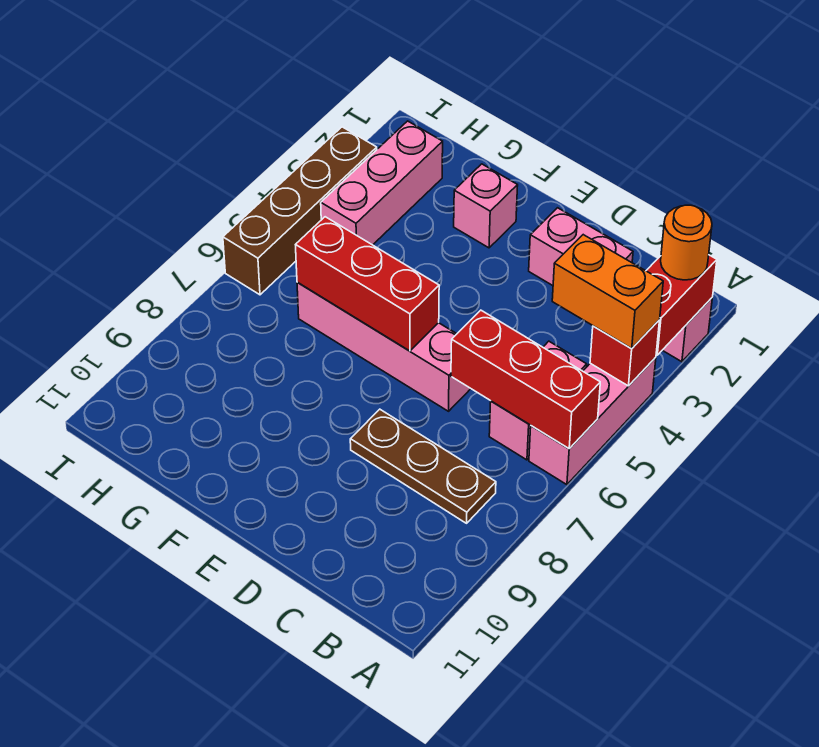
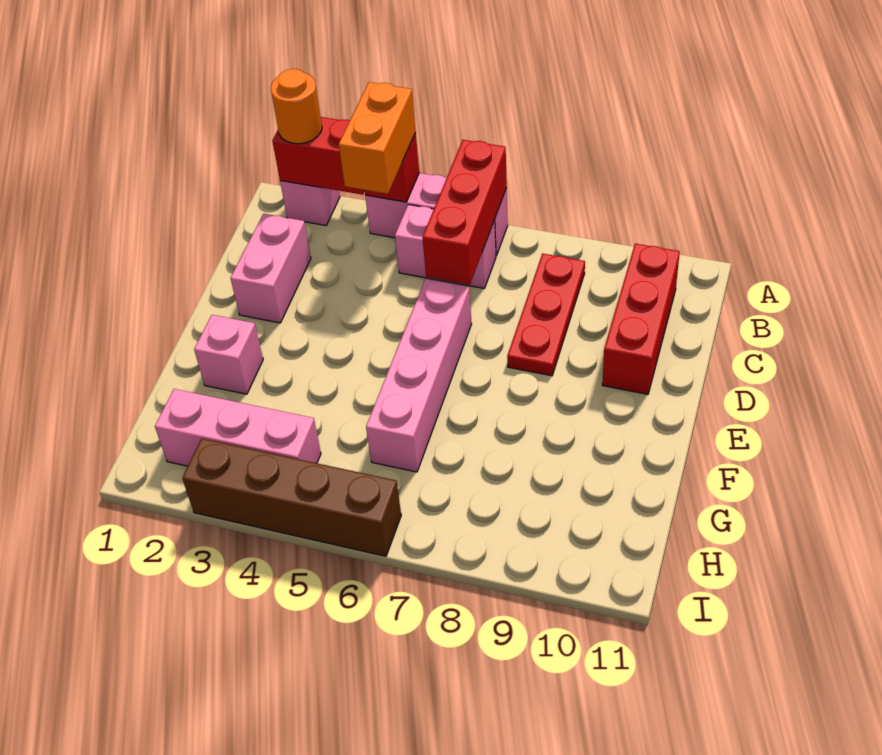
brown 1x3 plate [350,409,496,523] -> red 1x3 plate [507,254,585,376]
red 1x3 brick [296,217,439,351] -> red 1x3 brick moved to [602,244,680,394]

